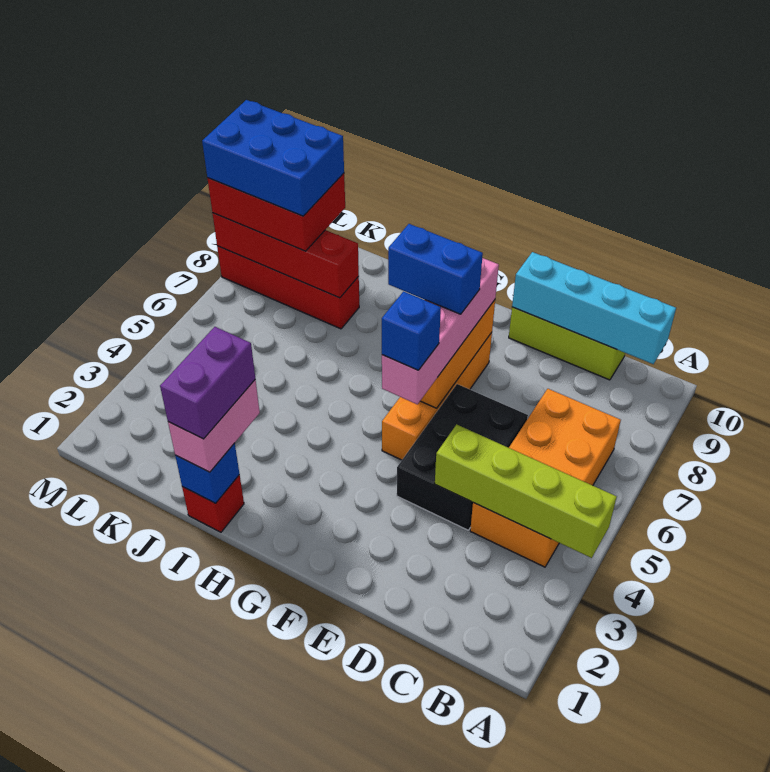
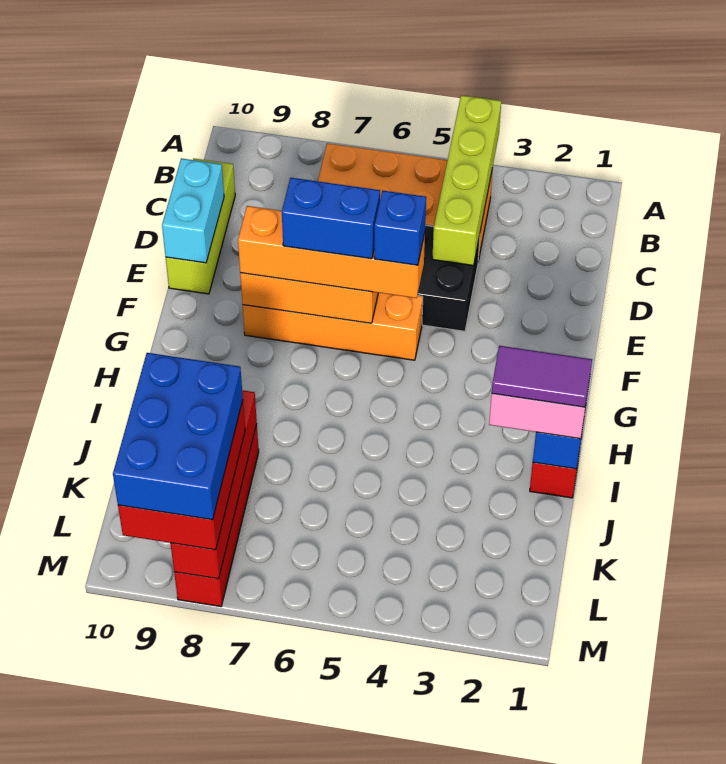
cyan 1x4 brick [512,252,676,364] -> cyan 1x2 brick [162,158,224,263]
pink 1x4 brick [382,258,499,404] -> orange 1x4 brick [238,206,425,298]
blue 1x2 brick [388,224,483,314] -> blue 1x2 brick turned to [282,178,380,259]
purple 1x2 brick [160,327,255,439] -> purple 1x2 tile [492,346,592,407]

